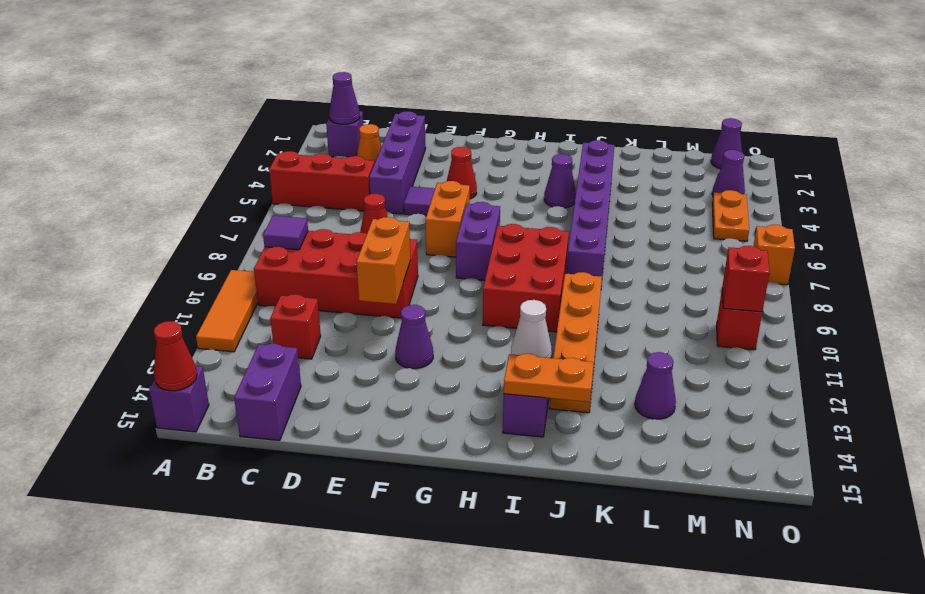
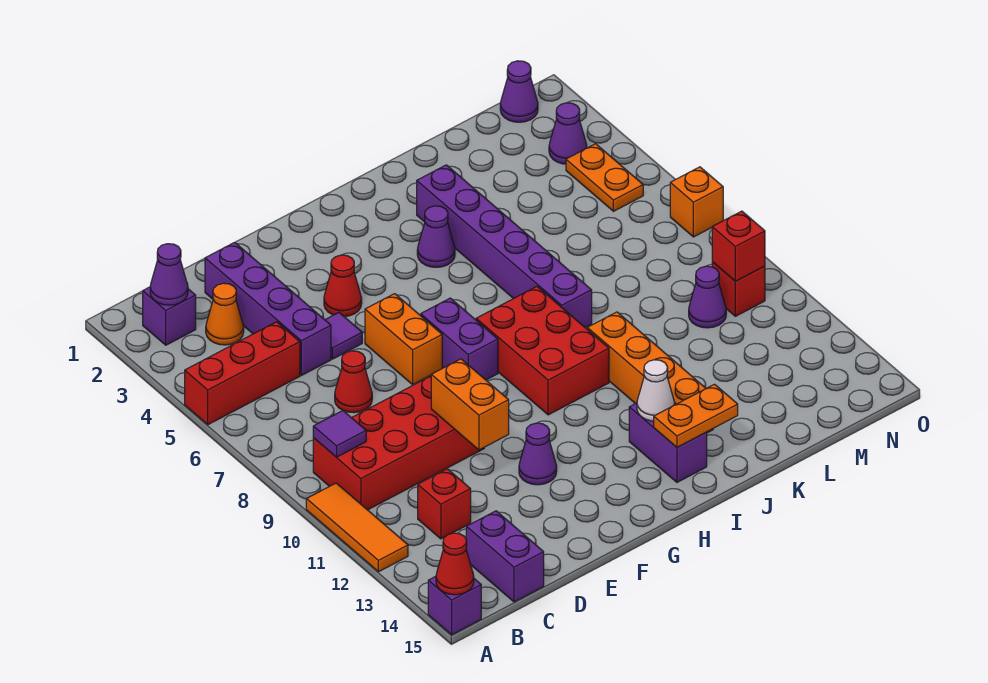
purple 1x1 cone [635,352,676,419] -> purple 1x1 cone moved to [689,266,726,328]

